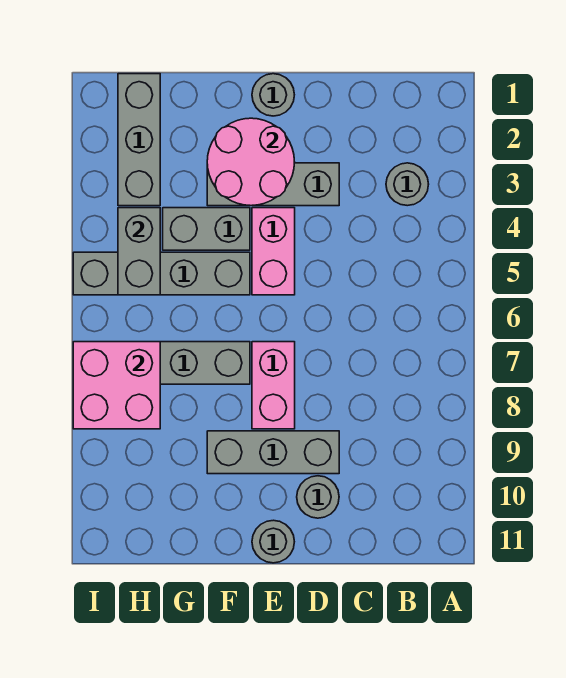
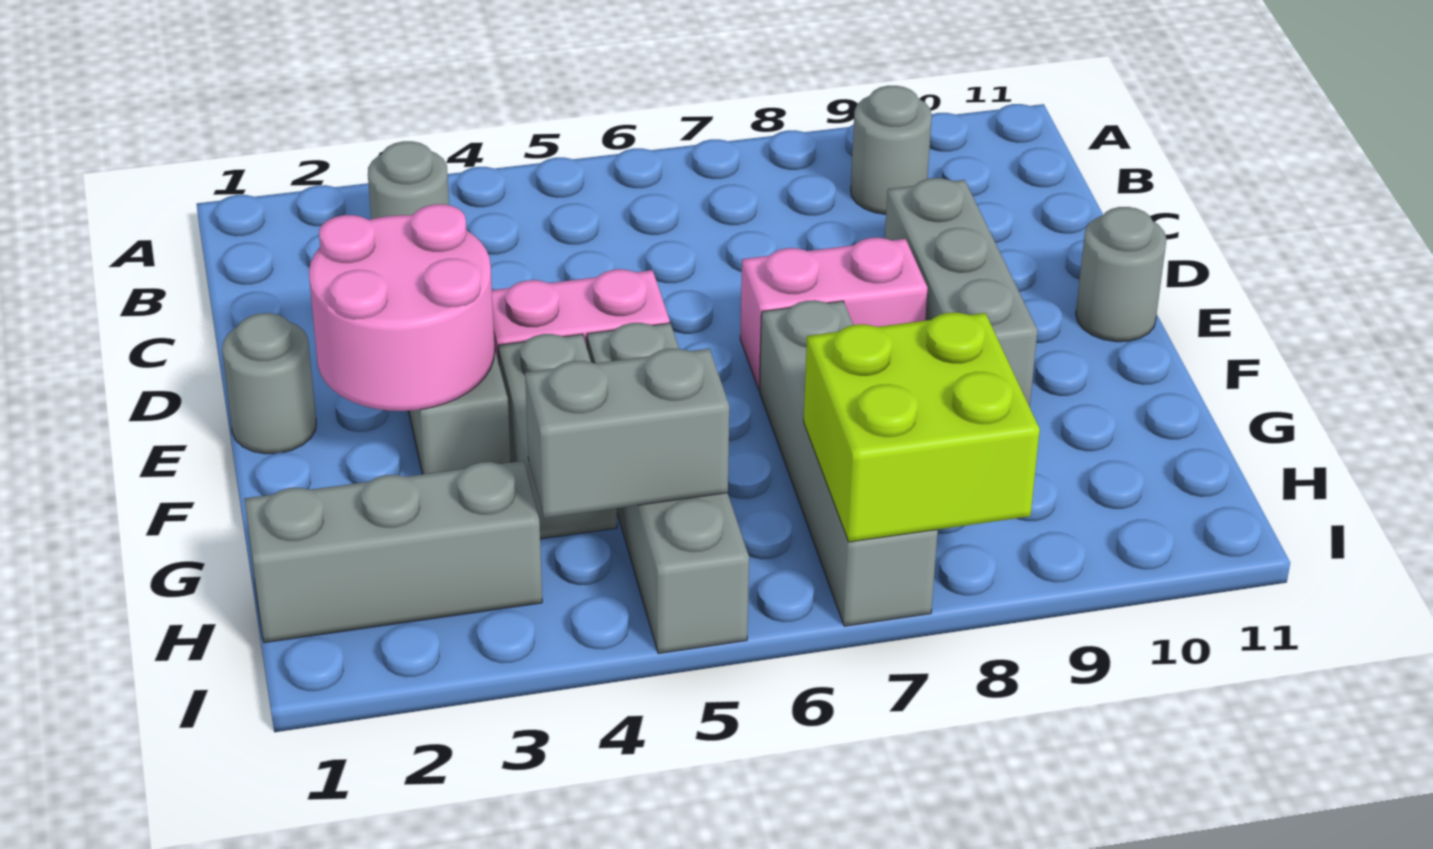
grey 1x1 round brick [297,476,339,518] -> grey 1x1 round brick moved to [851,86,932,214]
pink 2x2 brick [73,342,160,429] -> lime 2x2 brick [804,312,1040,542]

